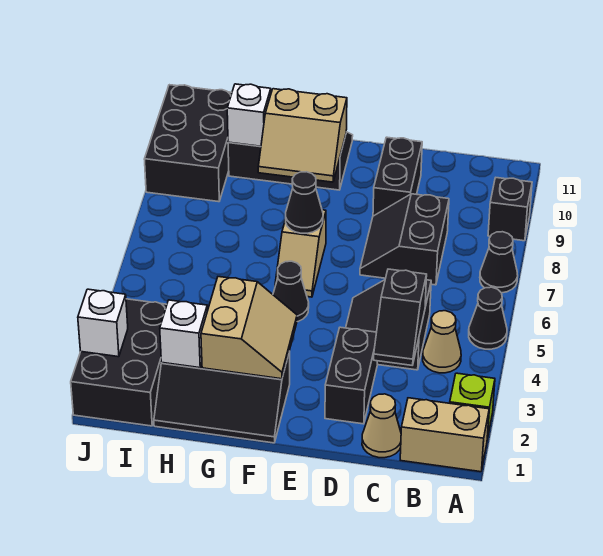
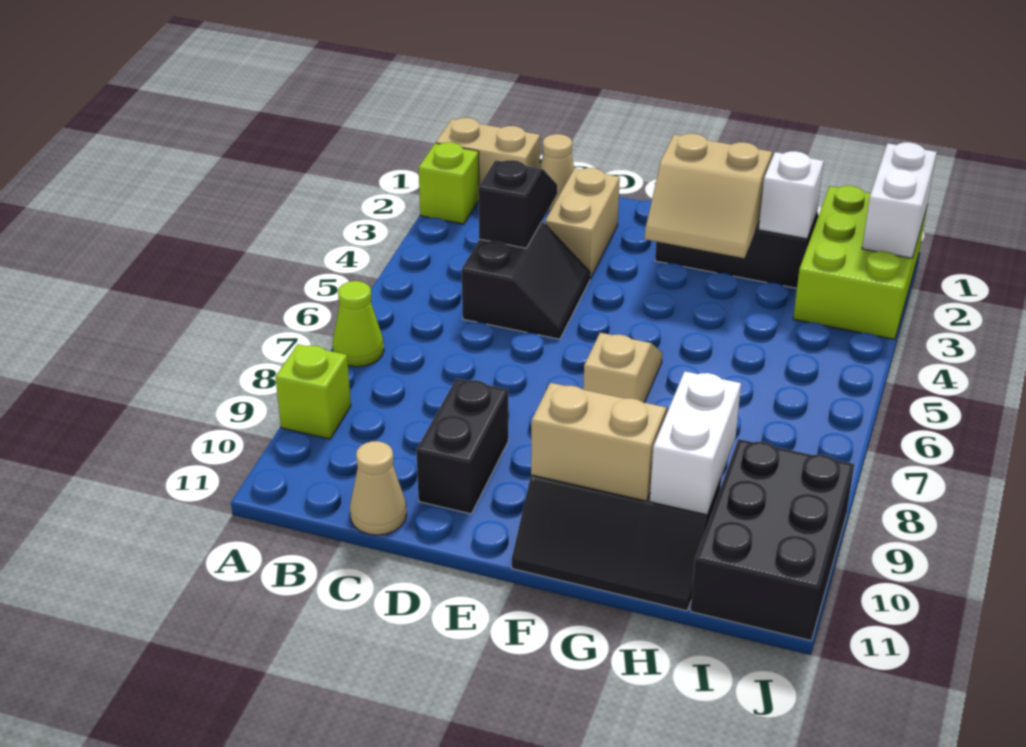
black 1x1 cone [469,287,507,349] -> none
black 1x1 cone [480,232,518,293] -> lime 1x1 cone [332,281,384,367]
black 1x1 brick [488,178,532,241] -> lime 1x1 brick [275,344,351,439]
tan 1x1 cone [423,311,461,373] -> tan 1x1 cone moved to [350,441,407,535]
black 2x2 slope [360,194,449,285] -> none
black 1x2 brick [325,327,377,424] -> tan 1x2 brick [545,168,620,279]
tan 2x2 slope [201,277,297,379] -> tan 2x2 slope turned to [645,134,772,258]
black 1x1 cone [273,261,309,322] -> none
black 1x1 cone [286,172,323,233] -> none
white 1x1 brick [227,84,271,146] -> white 1x2 brick [650,371,741,515]
black 2x3 brick [71,299,167,426] -> lime 2x3 brick [793,186,927,339]
white 1x1 brick [78,289,128,357] -> white 1x2 brick [862,142,937,258]

